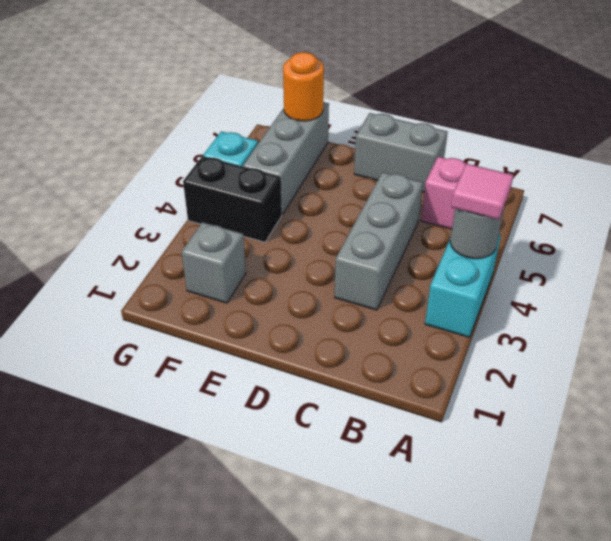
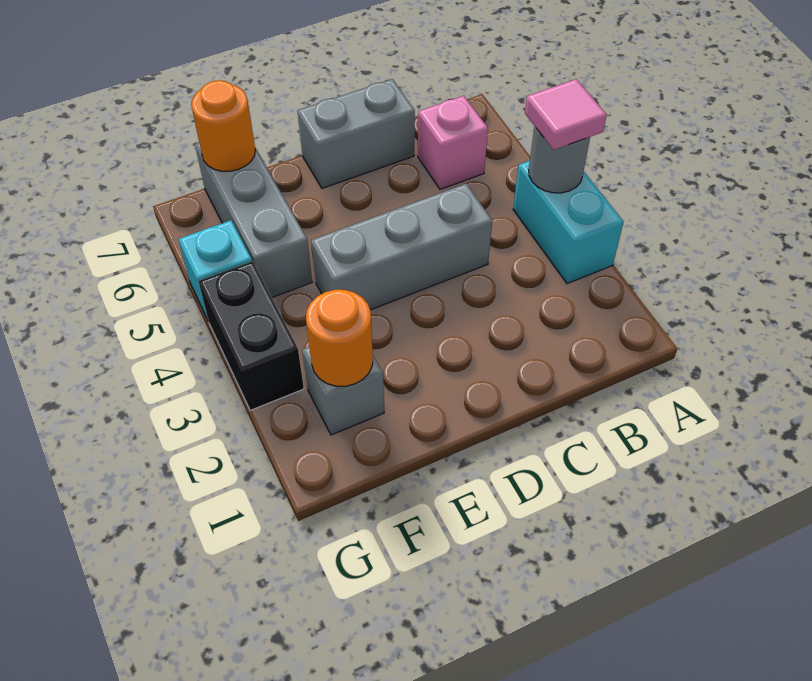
grey 1x3 brick [335,172,423,310] -> grey 1x3 brick turned to [311,184,492,310]
none -> orange 1x1 round brick [306,290,373,386]
black 1x2 brick [183,156,282,242] -> black 1x2 brick turned to [198,261,304,410]

